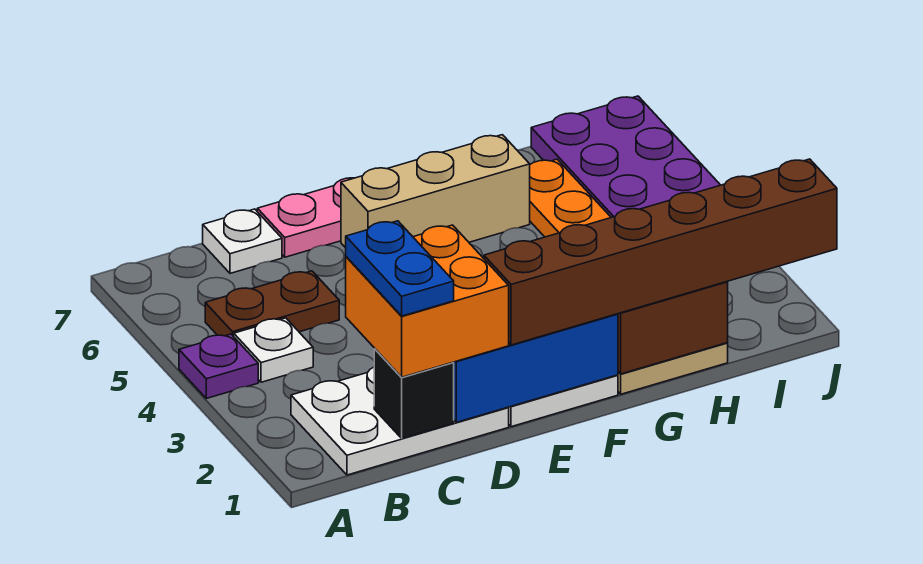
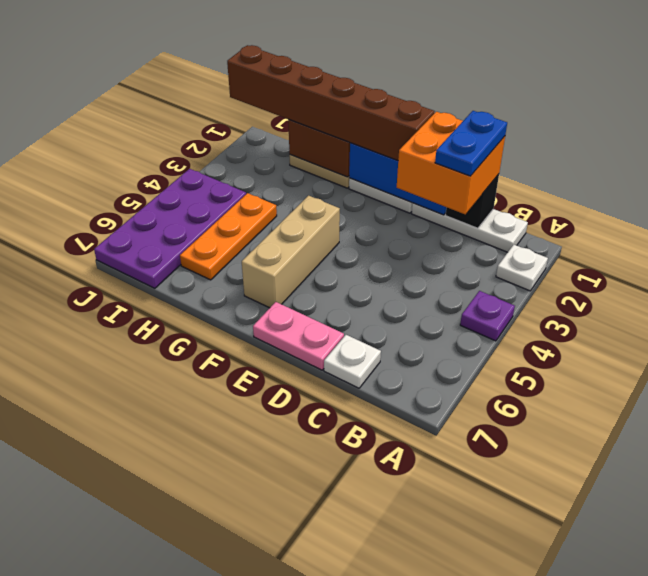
white 2x3 plate [291,367,509,475] -> white 1x3 plate [412,203,528,252]
white 1x1 plate [234,318,313,382] -> white 1x1 plate moved to [496,245,548,291]
brown 1x2 plate [205,271,339,337] -> none
tan 1x3 brick [341,135,530,248] -> tan 1x3 brick turned to [242,196,340,308]

